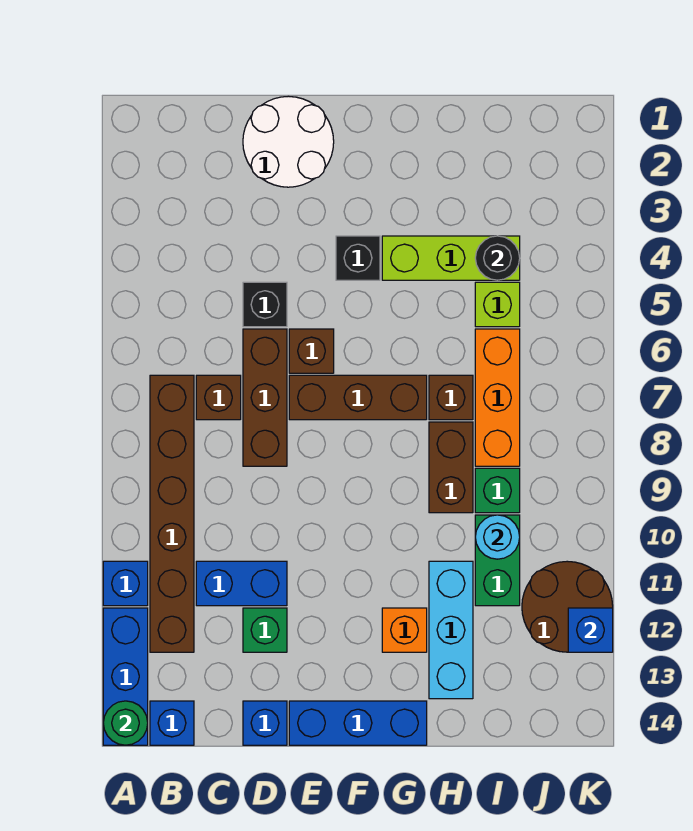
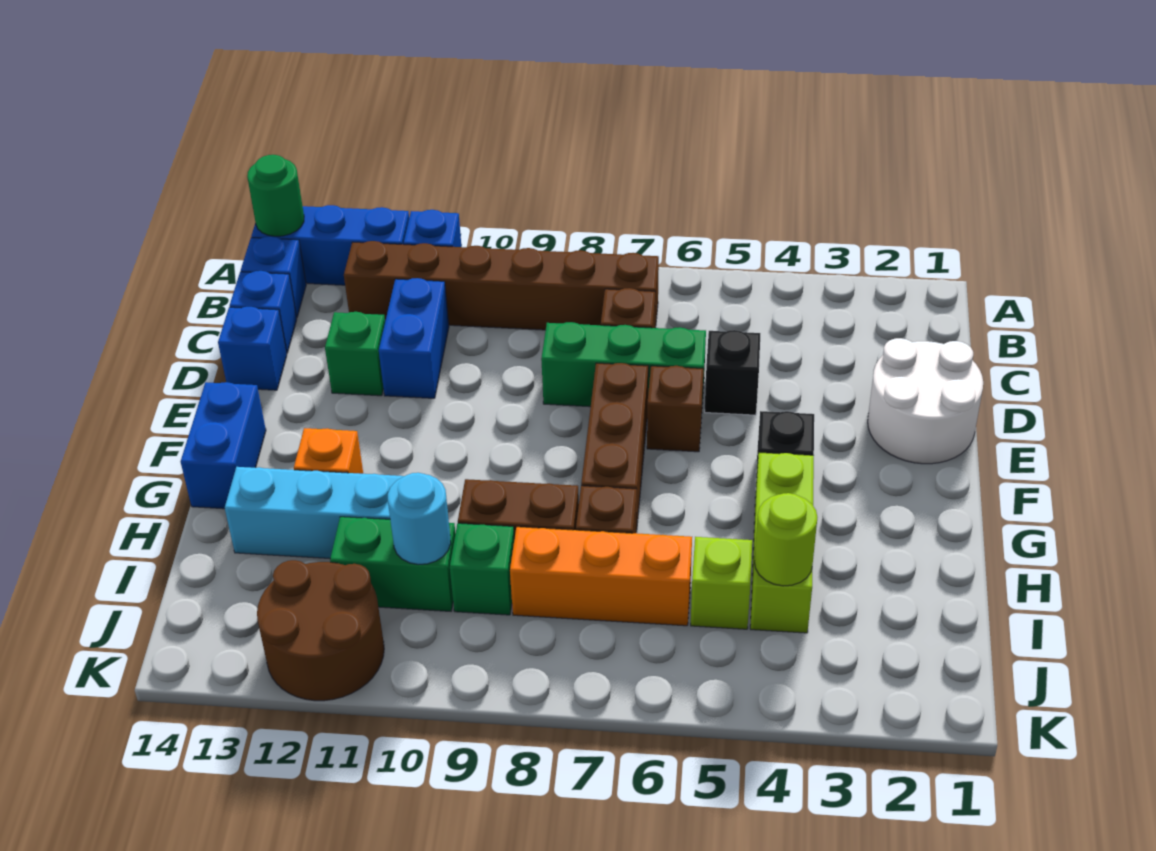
brown 1x3 brick [243,329,287,466] -> green 1x3 brick [541,322,706,407]
blue 1x3 brick [289,701,427,745] -> blue 1x2 brick [181,382,266,509]
black 1x1 round brick [475,236,520,280] -> lime 1x1 round brick [754,493,817,586]
blue 1x1 brick [568,608,613,652] -> blue 1x1 brick moved to [230,271,297,353]

